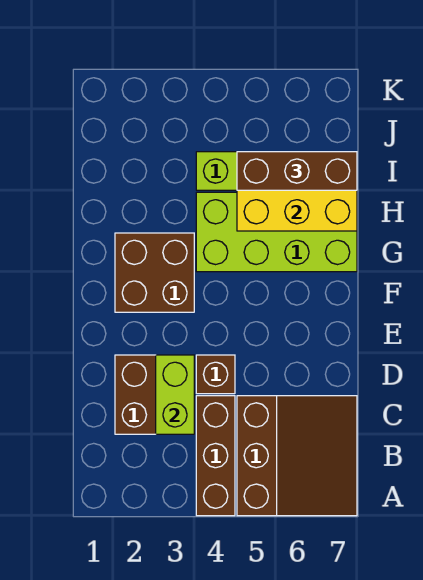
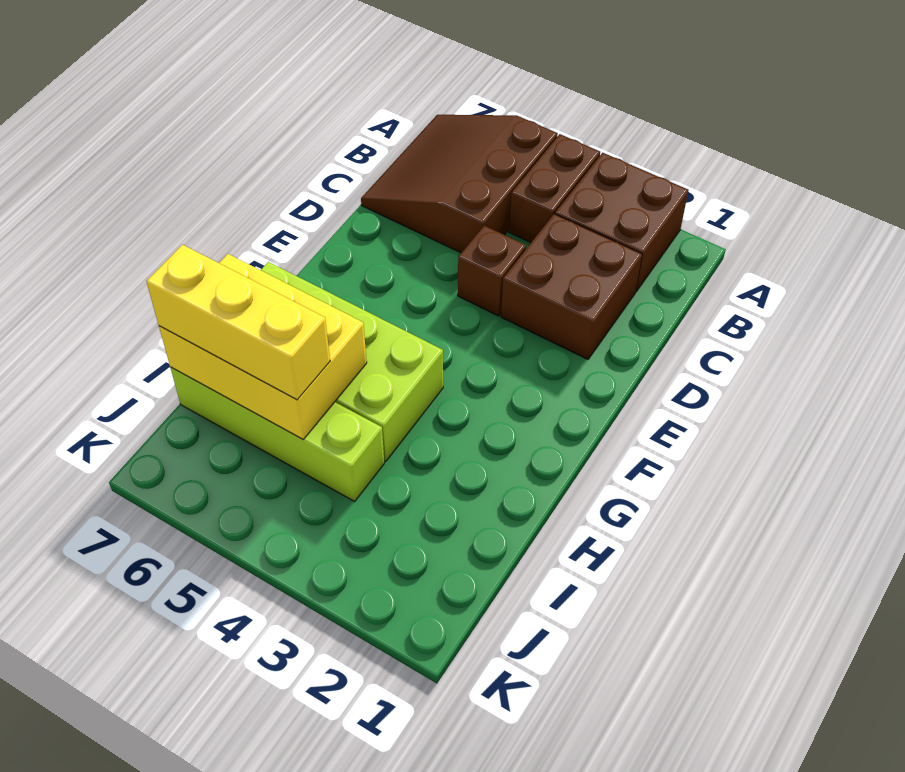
brown 1x3 brick [196,396,235,516] -> brown 1x2 brick [509,134,600,242]
lime 1x2 brick [156,355,194,434] -> none
brown 2x2 brick [115,233,194,312] -> brown 2x2 brick moved to [555,153,689,292]
brown 1x3 brick [237,152,357,190] -> yellow 1x3 brick [146,245,330,400]

